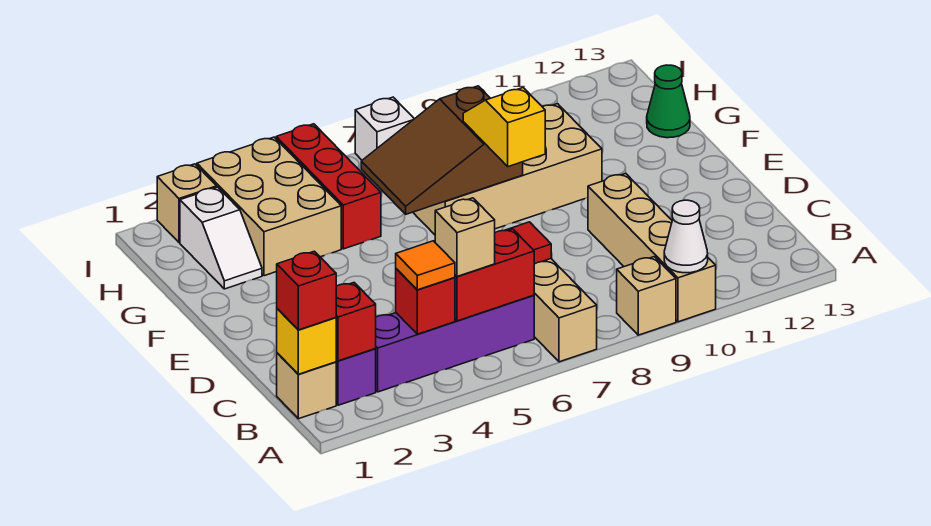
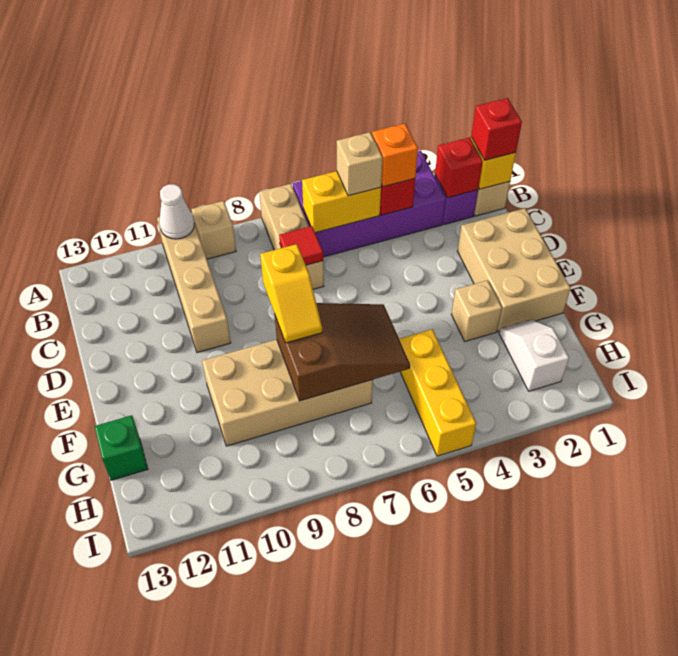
purple 1x4 brick [376,295,534,392] -> purple 2x4 brick [293,151,446,257]
orange 1x1 tile [396,241,455,290] -> orange 1x1 brick [372,124,418,187]
red 1x2 brick [455,229,534,321] -> yellow 1x2 brick [302,171,381,233]
tan 2x3 brick [197,137,341,276] -> tan 2x3 brick moved to [458,208,571,332]
red 1x3 brick [276,124,381,249] -> yellow 1x3 brick [399,329,476,456]
green 1x1 cone [647,65,690,138] -> green 1x1 brick [94,415,148,480]
tan 1x1 brick [157,164,217,242] -> tan 1x1 brick moved to [451,280,502,341]
white 1x1 brick [355,97,414,160] -> none

